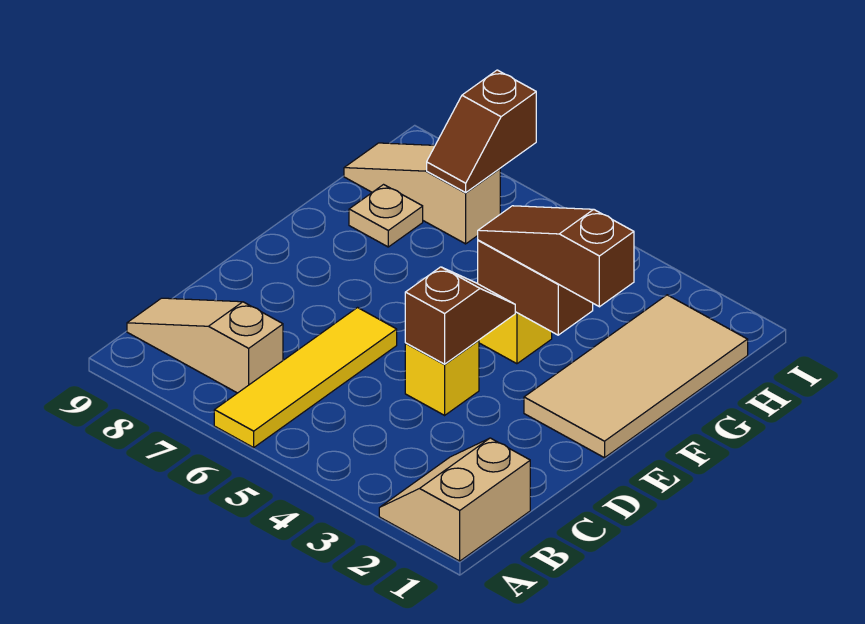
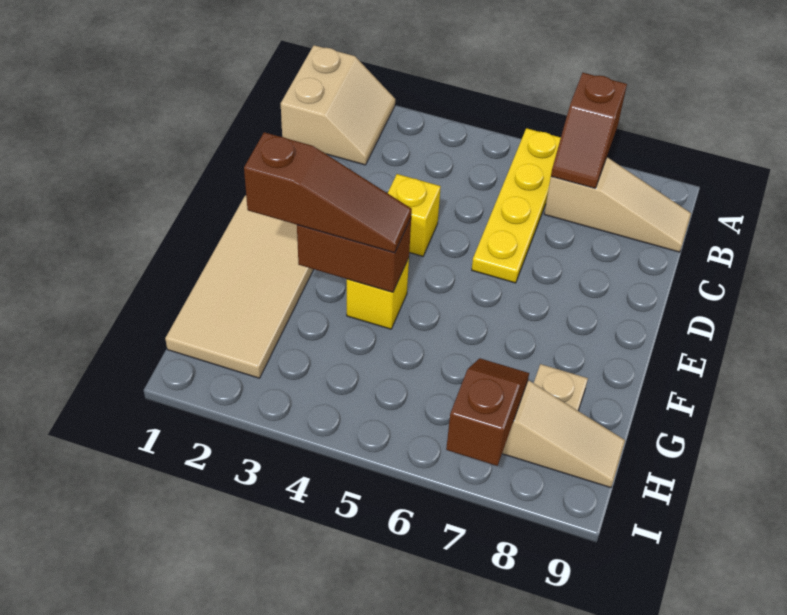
yellow 1x4 tile [214,308,397,448] -> yellow 1x4 plate [472,128,561,283]
brown 1x2 slope [405,267,515,364] -> brown 1x2 slope moved to [551,73,627,188]

